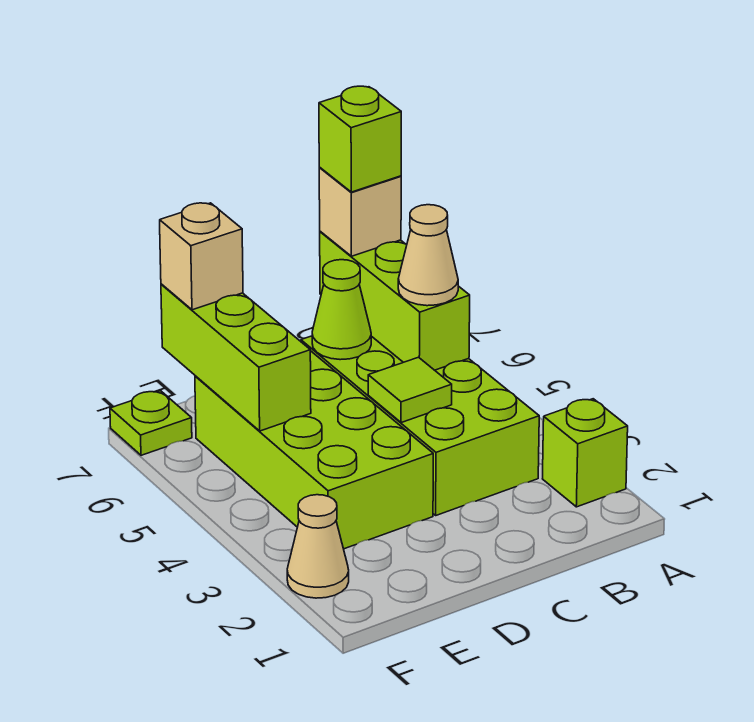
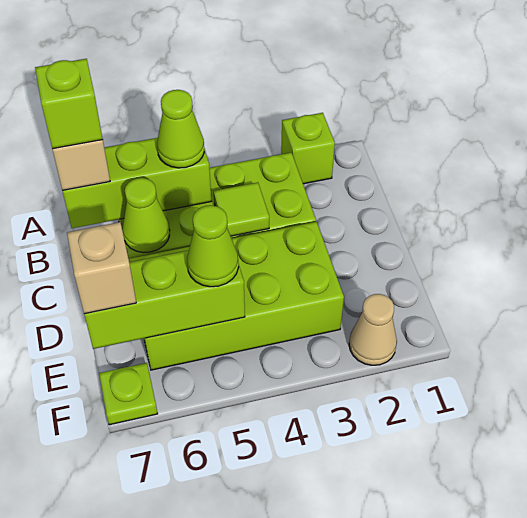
tan 1x1 cone [398,205,458,306] -> lime 1x1 cone [157,90,204,168]
none -> lime 1x1 cone [187,205,239,287]

